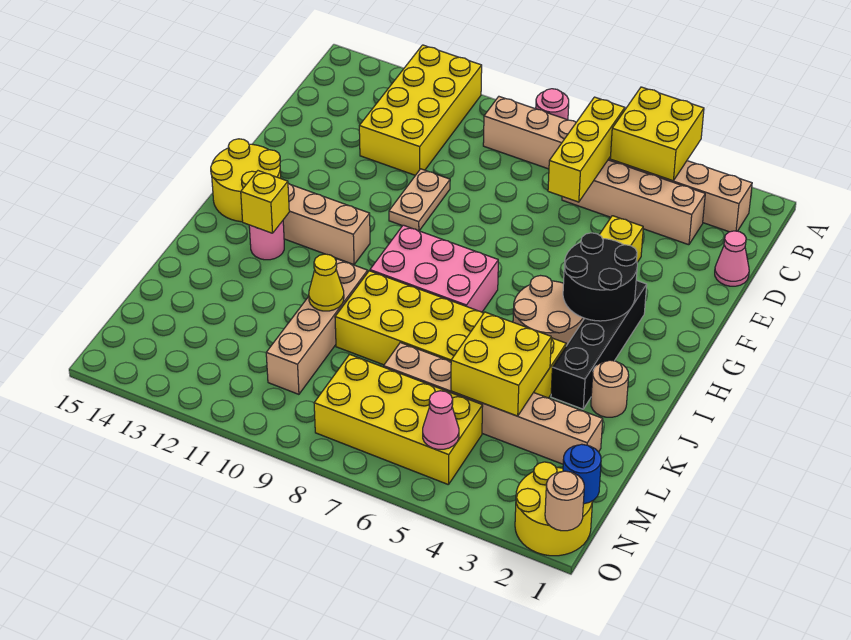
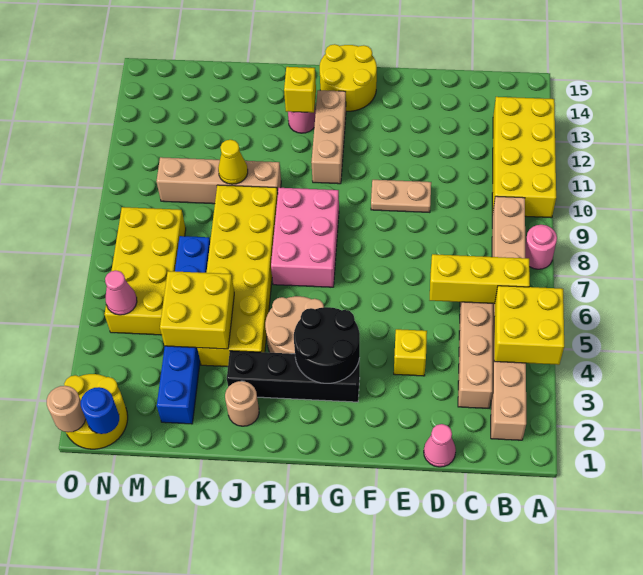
yellow 2x4 brick [359,45,482,175] -> yellow 2x4 brick turned to [492,97,556,218]
tan 1x6 brick [384,343,603,464] -> blue 1x6 brick [157,236,210,424]

